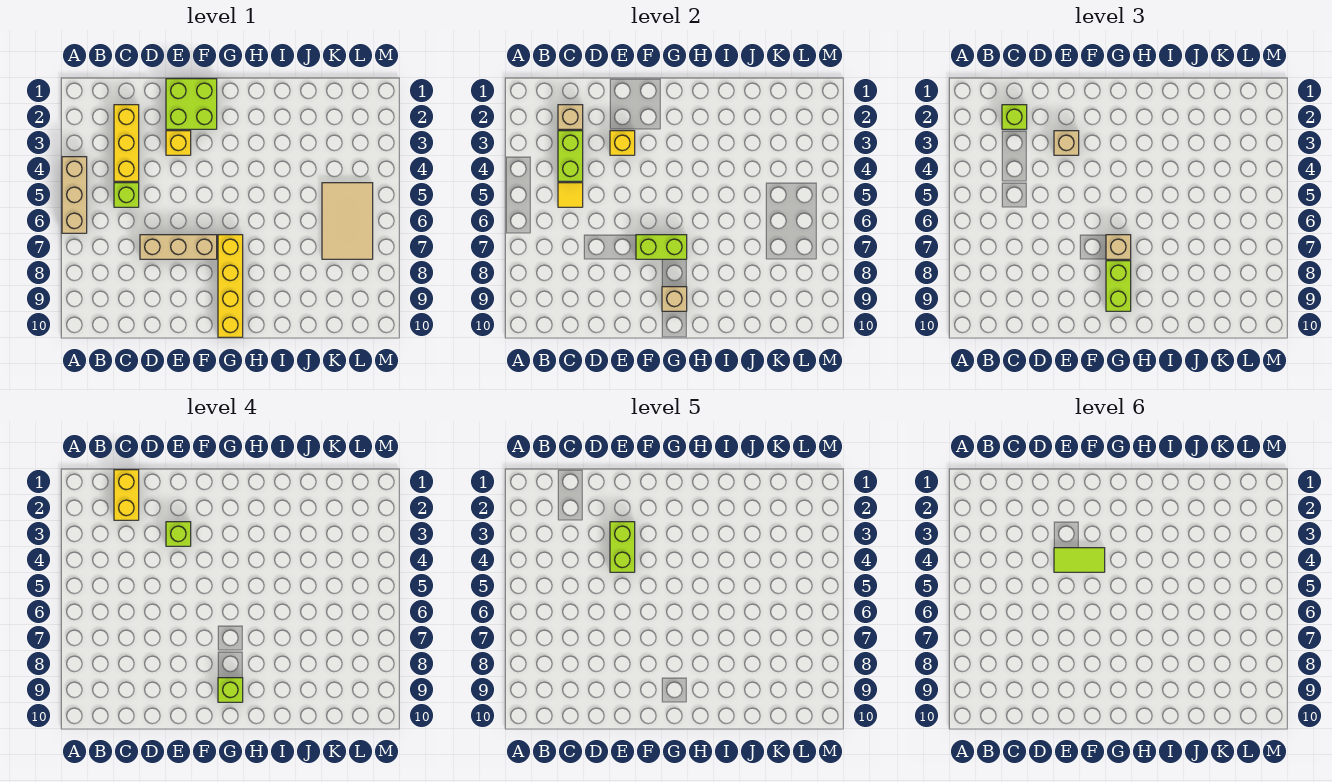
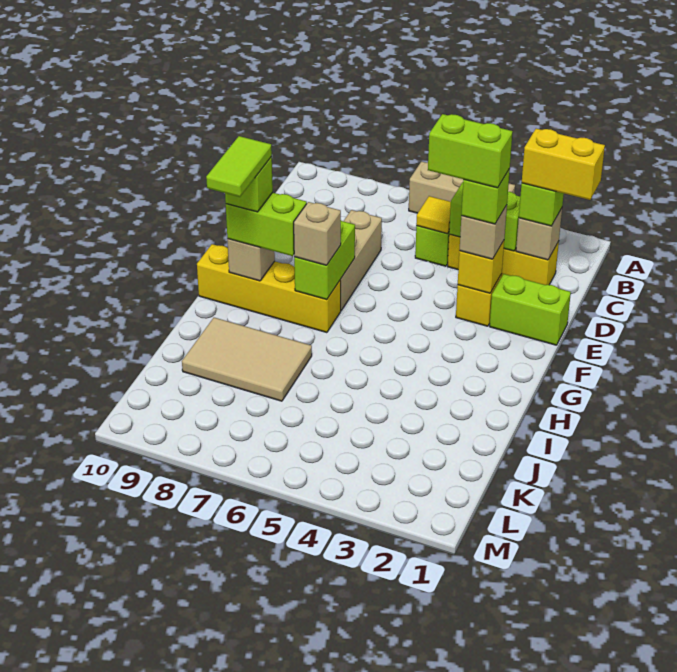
lime 2x2 brick [166,79,217,129] -> lime 1x2 brick [490,274,571,345]
lime 1x2 tile [1054,548,1105,572] -> lime 1x2 tile moved to [206,136,272,197]
tan 2x3 tile [322,183,373,259] -> tan 2x3 tile moved to [182,318,312,401]

